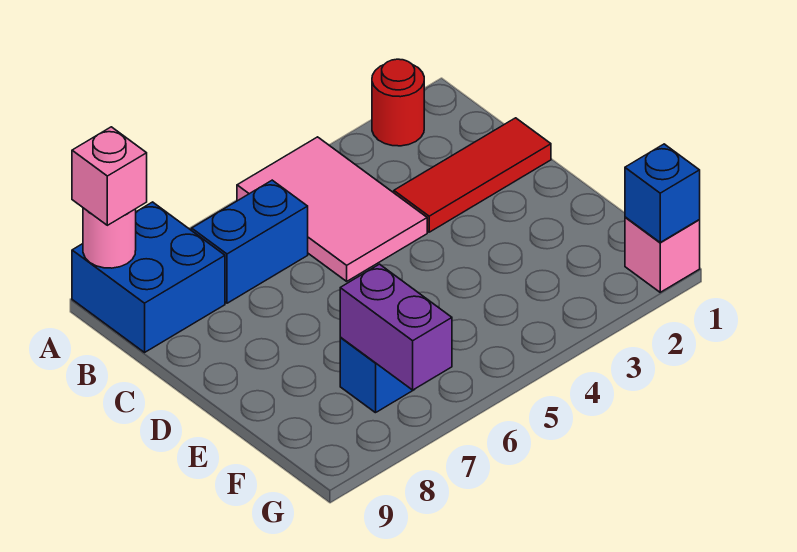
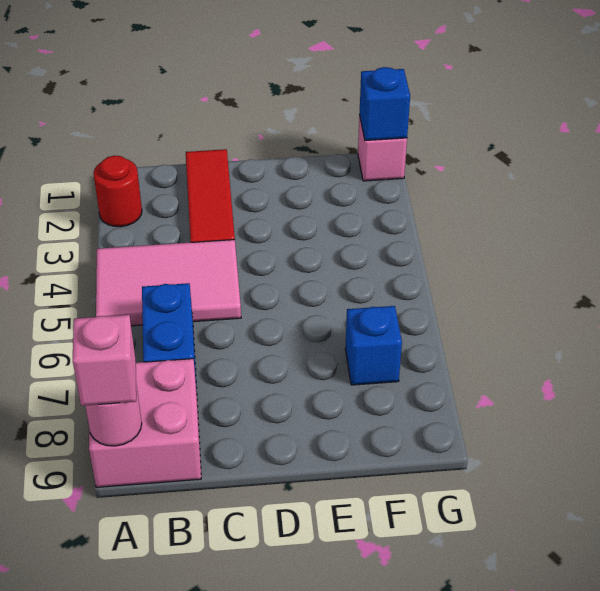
blue 2x2 brick [72,202,225,352] -> pink 2x2 brick [89,359,201,487]
purple 1x2 brick [340,264,452,390] -> none

